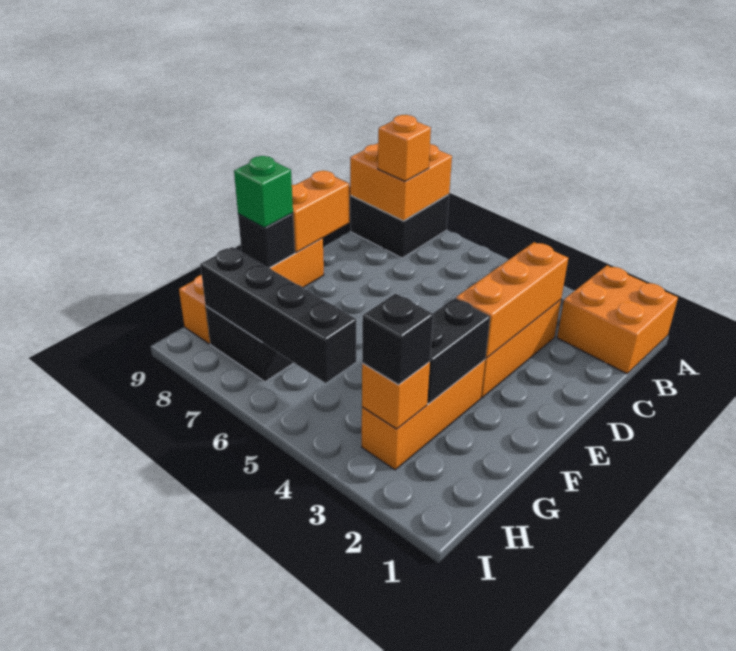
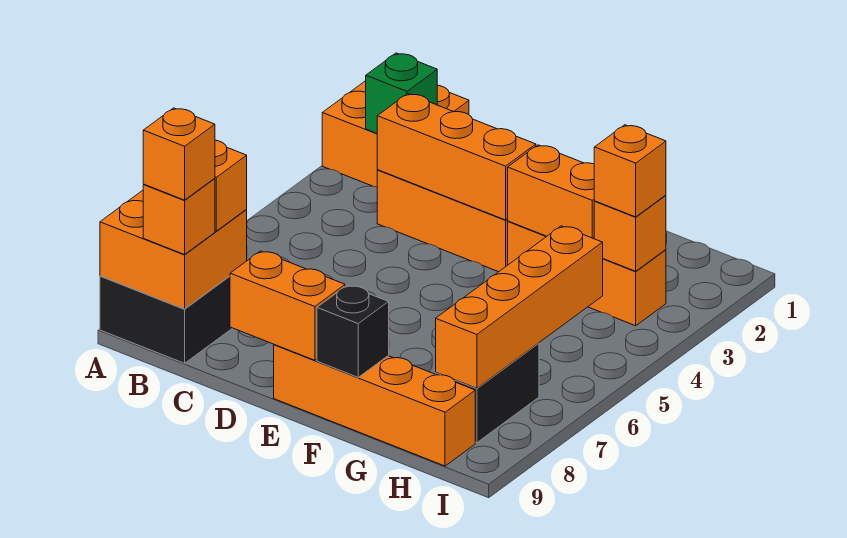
none -> orange 1x1 brick [143,178,215,255]
none -> orange 1x1 brick [143,108,215,200]
black 1x2 brick [427,298,490,404] -> orange 1x2 brick [508,145,594,239]
green 1x1 brick [234,156,293,228] -> green 1x1 brick moved to [366,53,437,133]
black 1x1 brick [362,294,433,385] -> orange 1x1 brick [594,125,666,217]
black 1x4 brick [200,247,356,383] -> orange 1x4 brick [436,226,603,388]

